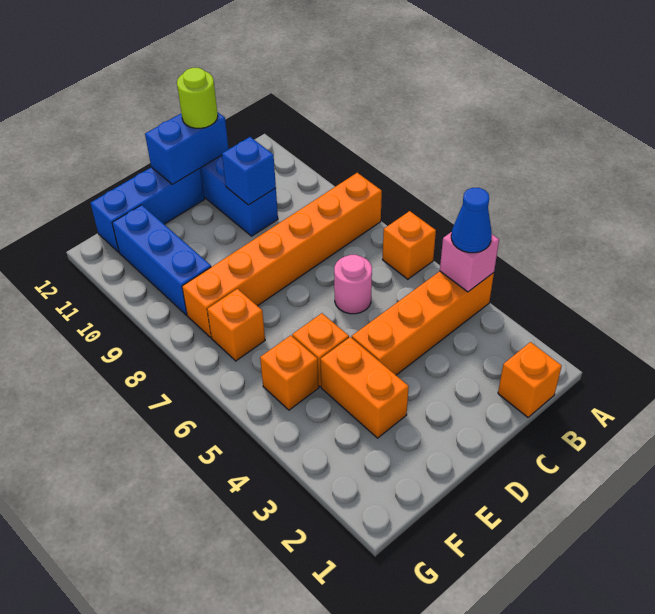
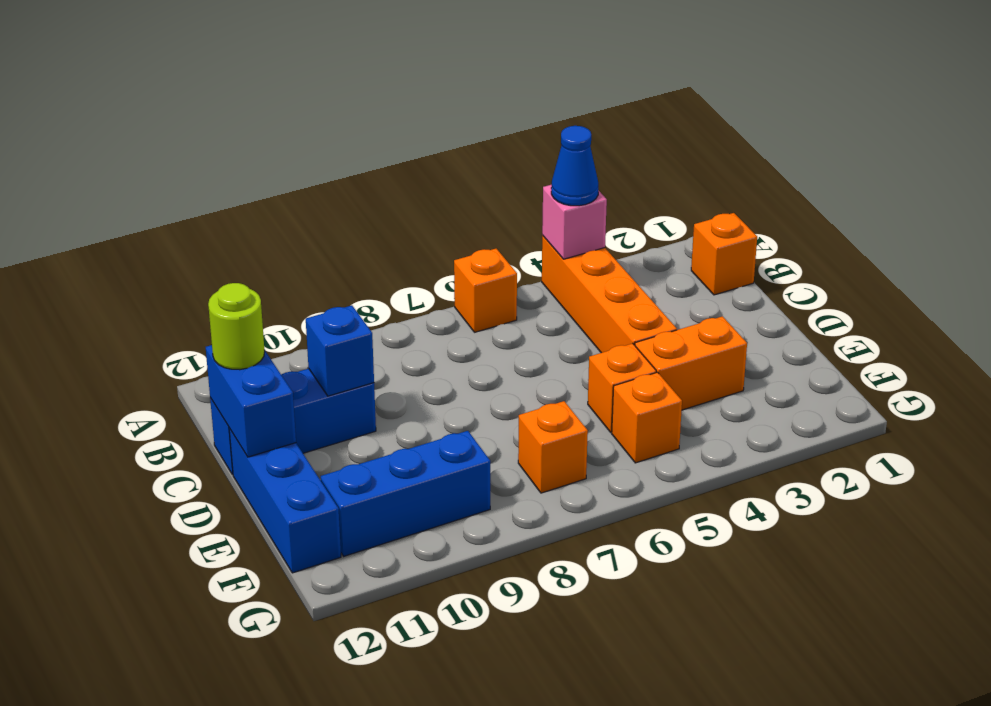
orange 1x6 brick [182,173,382,337] -> none
pink 1x1 round brick [334,255,372,314] -> none

